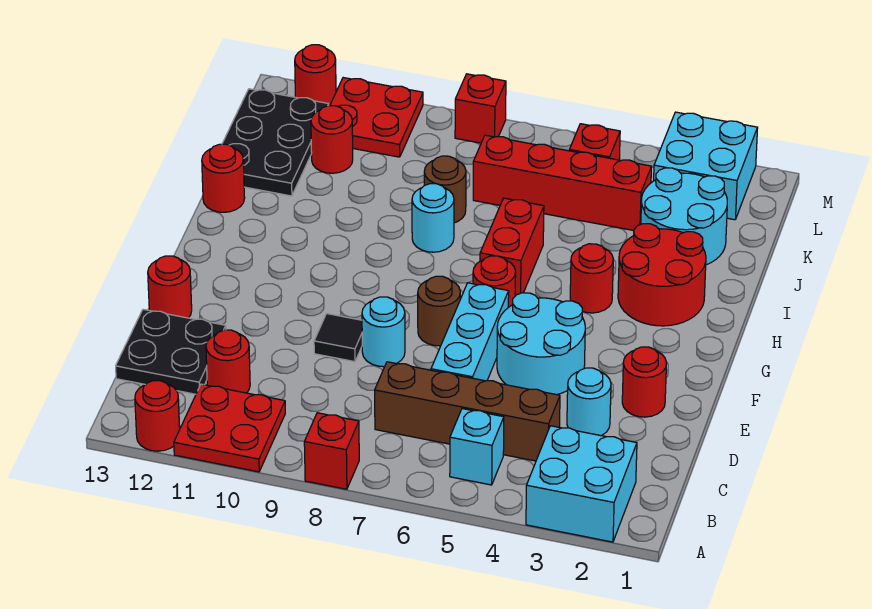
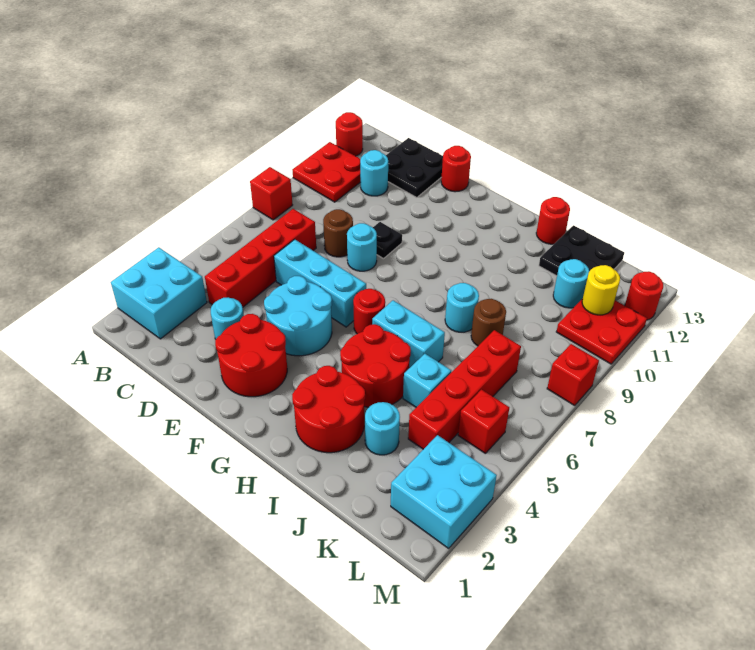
cyan 1x1 brick [450,409,504,485] -> cyan 1x1 brick moved to [403,354,451,407]
brown 1x4 brick [375,362,560,461] -> red 1x4 brick [205,209,316,307]
red 1x1 round brick [206,330,250,393] -> cyan 1x1 round brick [360,150,388,196]
red 1x1 round brick [622,347,667,417] -> red 2x2 round brick [215,314,287,397]
black 1x1 tile [314,314,362,362] -> black 1x1 plate [373,222,402,259]
brown 1x1 round brick [418,276,460,346] -> brown 1x1 round brick moved to [323,209,353,257]
red 1x1 round brick [570,244,613,313] -> red 2x2 round brick [340,324,411,407]
red 1x2 brick [480,198,544,296] -> cyan 1x2 brick [372,300,445,368]
cyan 2x2 round brick [641,168,727,265] -> cyan 1x1 round brick [365,402,400,455]
black 2x3 plate [222,89,329,196] -> black 2x2 plate [539,225,624,276]
red 1x1 round brick [311,106,353,173] -> cyan 1x1 round brick [553,259,589,308]
none -> yellow 1x1 round brick [582,265,620,315]

